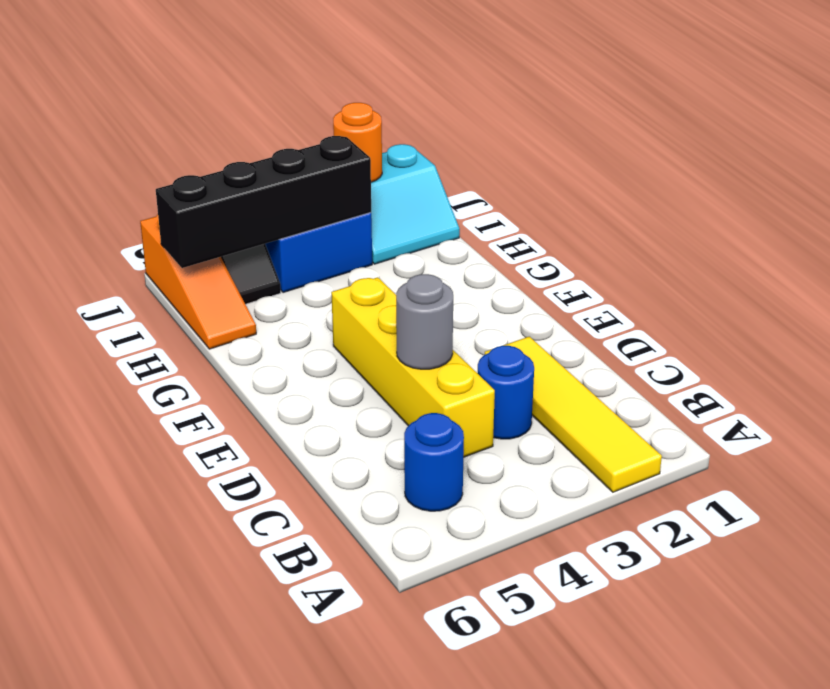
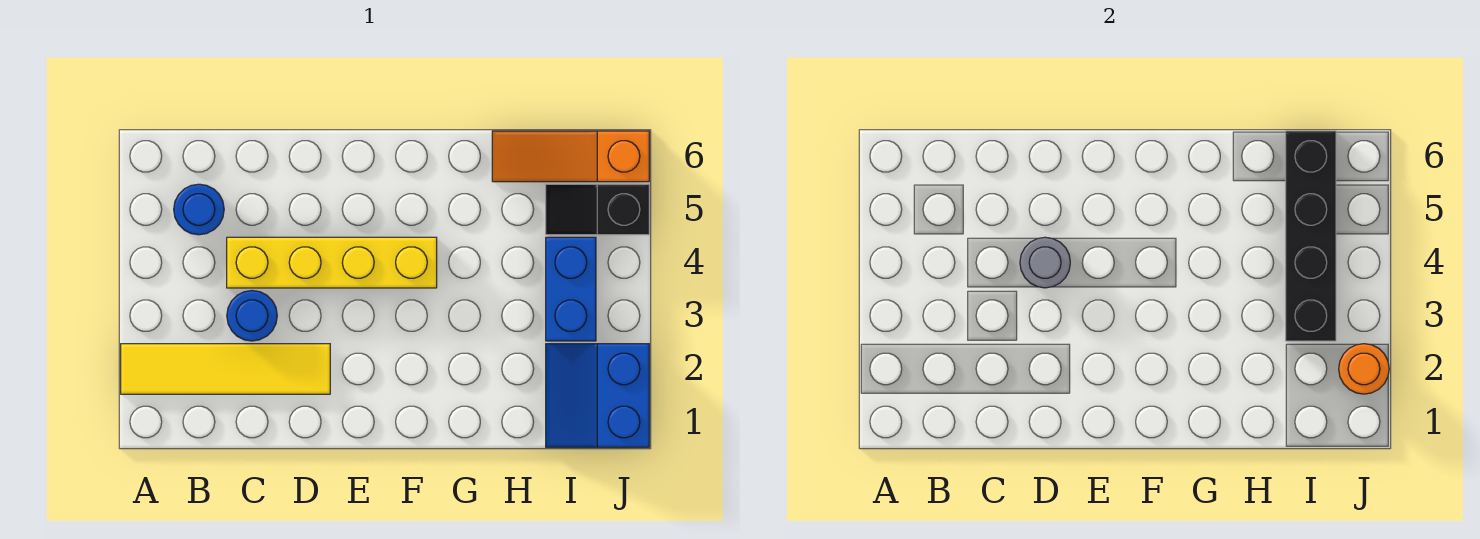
cyan 2x2 slope [371,144,460,264] -> blue 2x2 slope [546,344,649,447]

